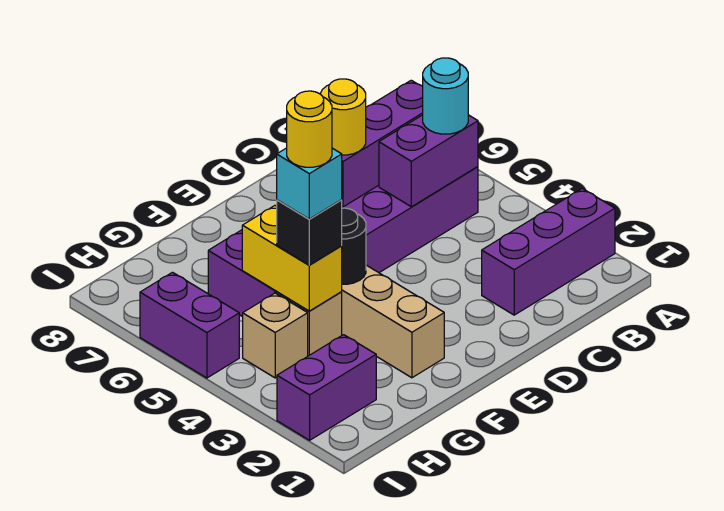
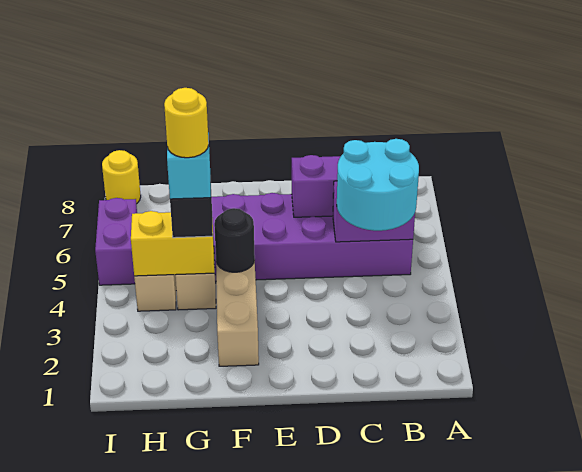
purple 1x3 brick [482,189,615,315] -> none
cyan 1x1 round brick [423,58,468,134] -> cyan 2x2 round brick [337,139,419,231]
yellow 1x1 round brick [320,79,366,155] -> yellow 1x1 round brick moved to [102,150,141,204]
yellow 1x2 brick [242,206,342,311] -> yellow 1x2 brick turned to [131,211,214,276]
purple 1x2 brick [277,335,376,440] -> none

